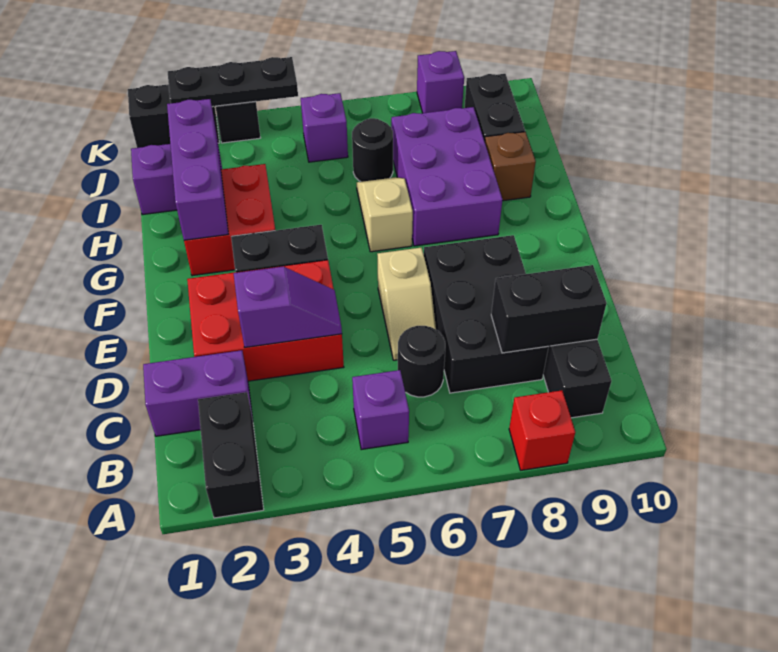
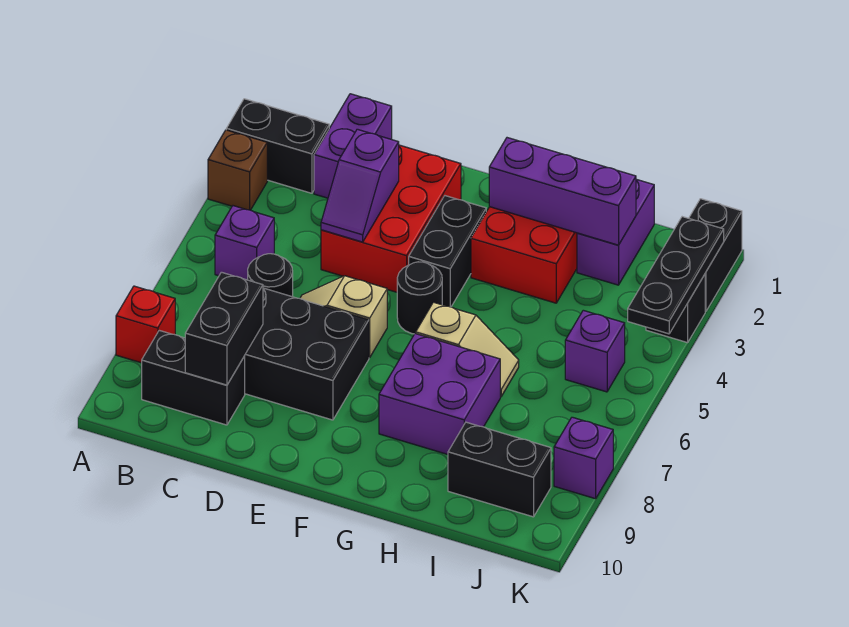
purple 2x3 brick [391,107,503,246] -> purple 2x2 brick [379,334,500,454]
brown 1x1 brick [485,132,536,201] -> brown 1x1 brick moved to [208,130,267,210]
black 1x1 round brick [352,118,393,182] -> black 1x1 round brick moved to [397,262,442,334]

